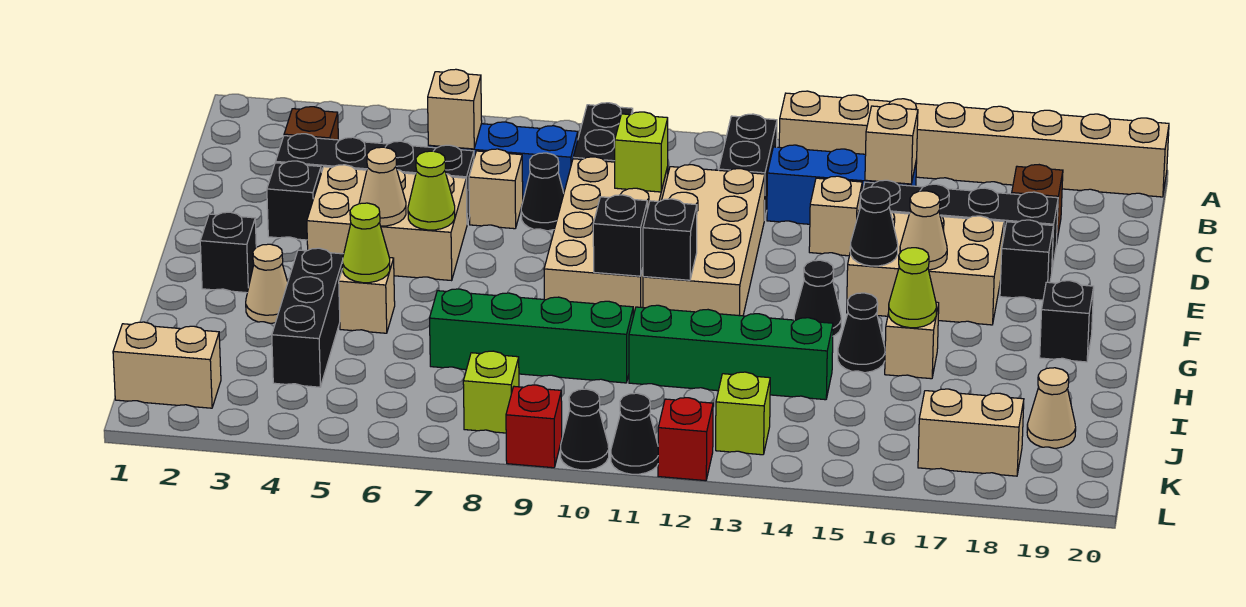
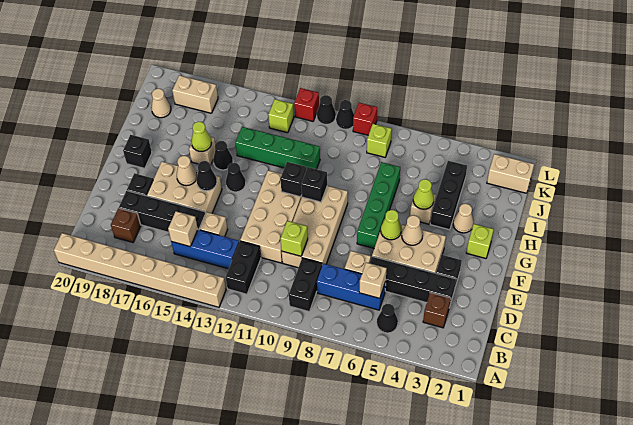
black 1x1 cone [521,153,564,231] -> black 1x1 cone moved to [377,304,398,333]
black 1x1 brick [200,212,256,293] -> lime 1x1 brick [467,224,494,258]
green 1x4 brick [430,289,633,383] -> green 1x4 brick turned to [357,162,400,248]

